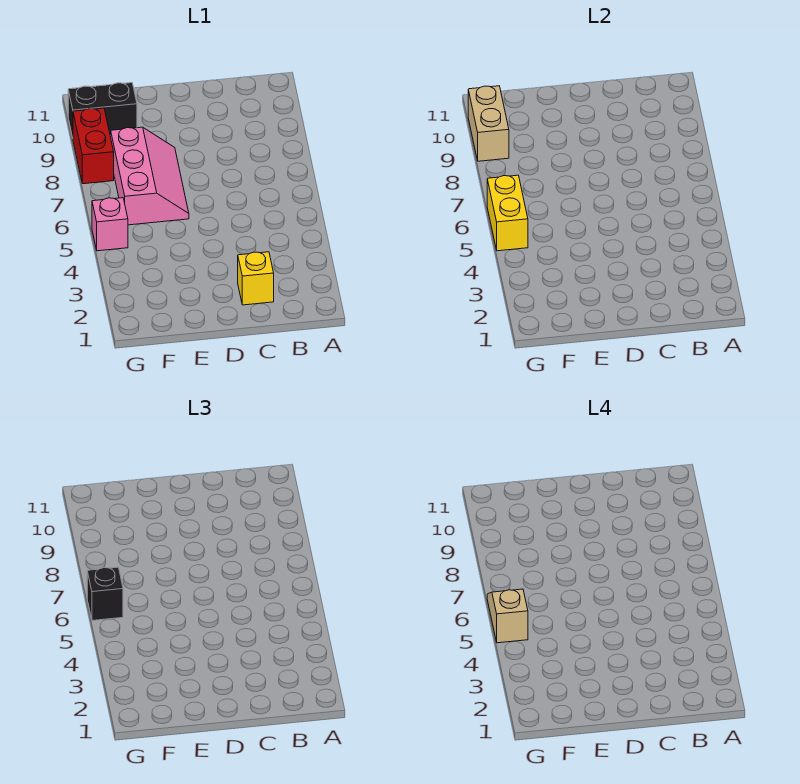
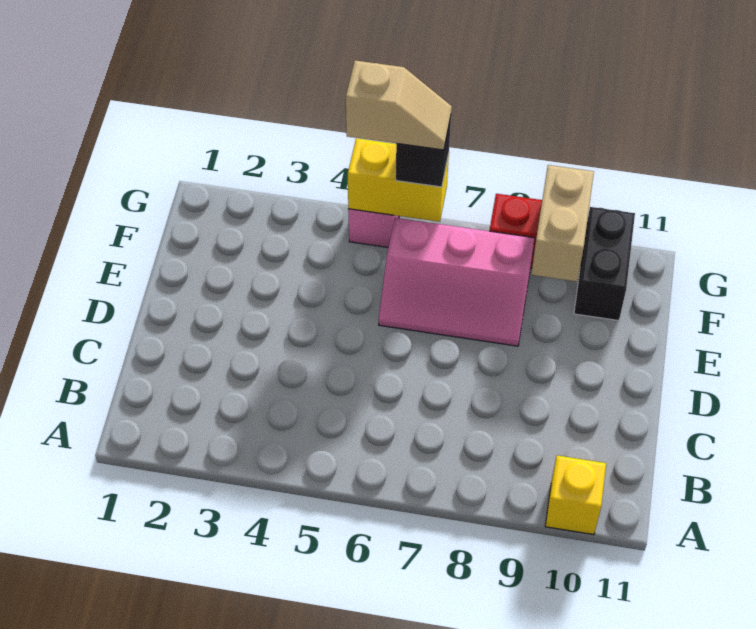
yellow 1x1 brick [238,252,274,305] -> yellow 1x1 brick moved to [545,455,606,535]
tan 1x2 brick [468,86,509,161] -> tan 1x2 brick turned to [531,165,594,282]

